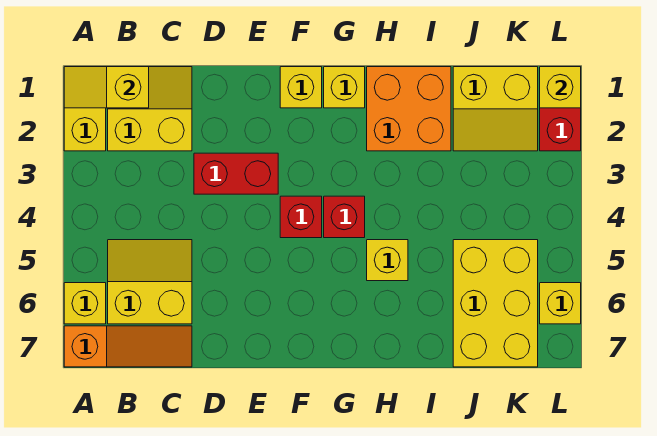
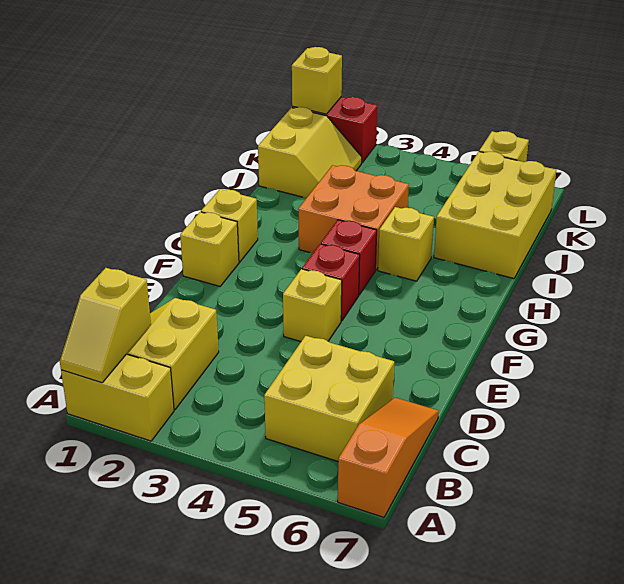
yellow 1x1 brick [64,283,106,324] -> yellow 1x1 brick moved to [283,269,342,341]
yellow 2x2 slope [108,240,192,324] -> yellow 2x2 brick [264,336,394,461]
red 1x2 brick [194,153,278,194] -> none
orange 2x2 brick [367,67,451,151] -> orange 2x2 brick moved to [299,165,409,270]
yellow 2x3 brick [453,240,538,367] -> yellow 2x3 brick turned to [434,152,556,279]

